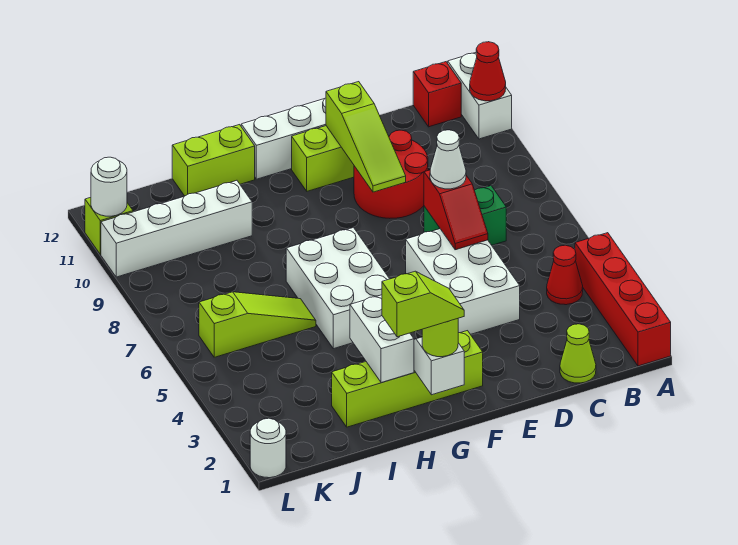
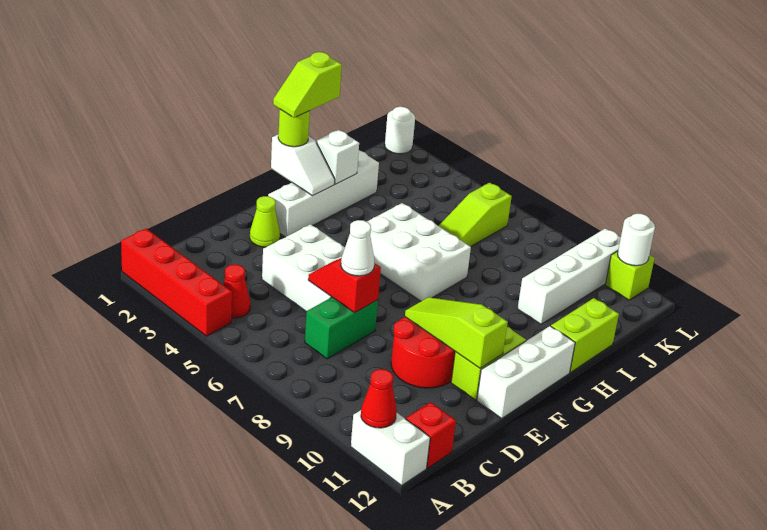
lime 1x1 cone [560,324,596,383] -> lime 1x1 cone moved to [250,196,280,247]
lime 1x4 brick [332,331,483,427] -> white 1x4 brick [268,150,379,237]
white 1x2 brick [350,295,414,383] -> white 1x1 brick [317,130,359,184]

